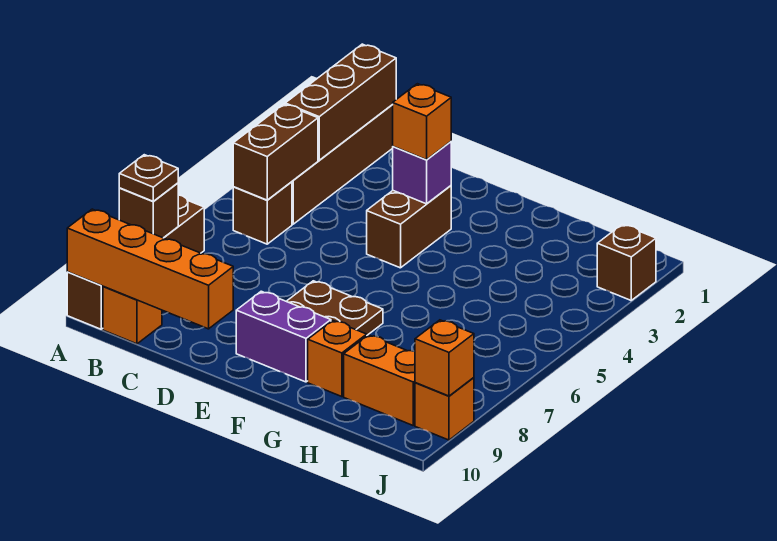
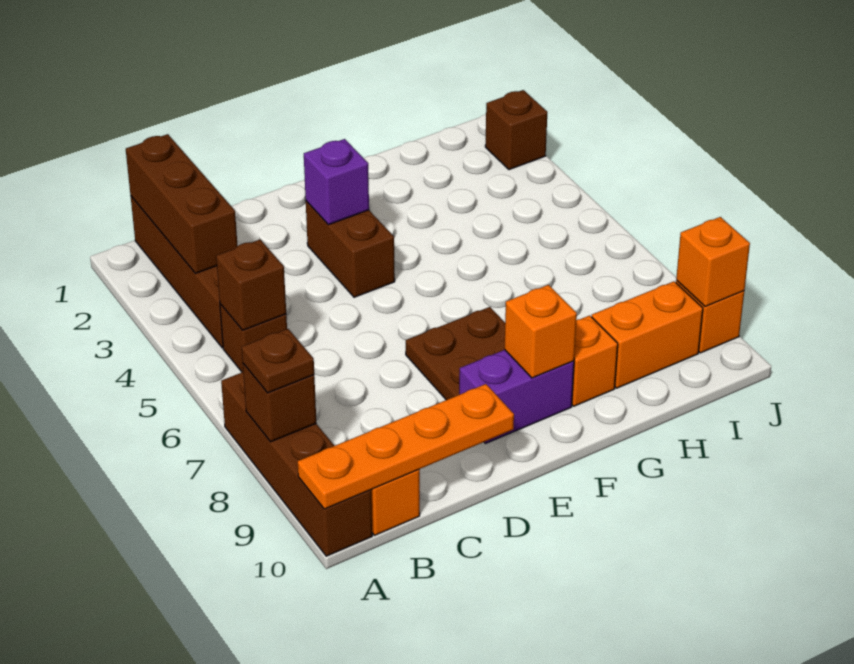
orange 1x4 brick [67,209,233,329] -> orange 1x4 plate [298,384,514,509]
brown 1x2 brick [233,104,318,200] -> brown 1x1 brick [216,240,286,330]
orange 1x1 brick [393,84,451,160] -> orange 1x1 brick moved to [504,285,577,378]

